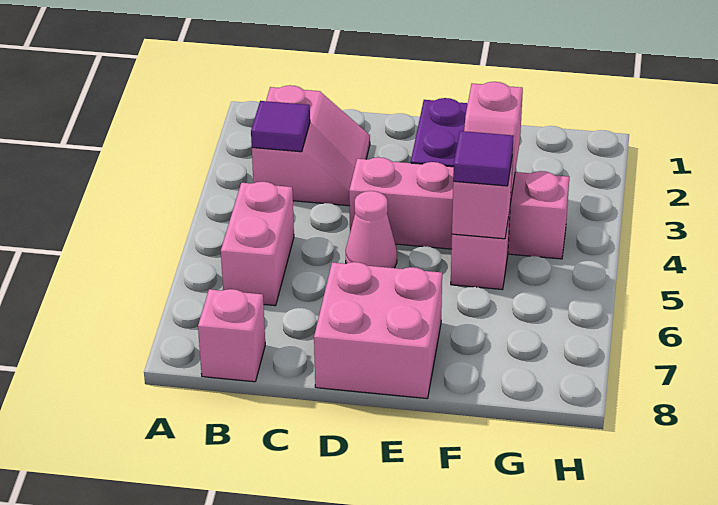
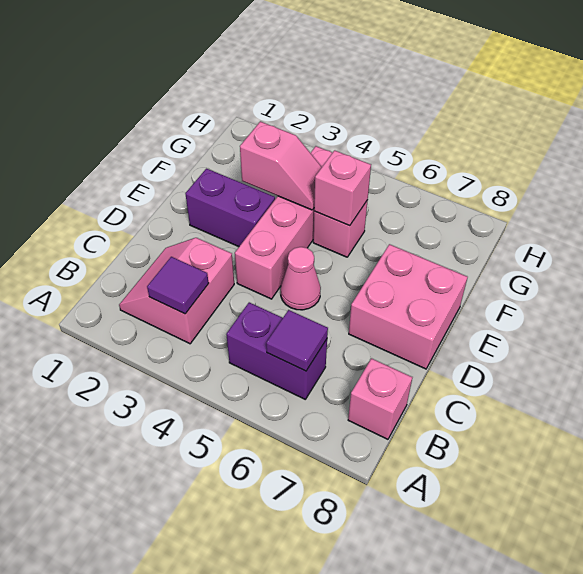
pink 2x2 slope [252,85,370,206] -> pink 2x2 slope turned to [119,238,234,344]
pink 1x2 brick [221,182,294,306] -> purple 1x2 brick [226,302,327,399]
purple 1x1 tile [453,131,514,186] -> purple 1x1 tile moved to [266,310,328,371]

